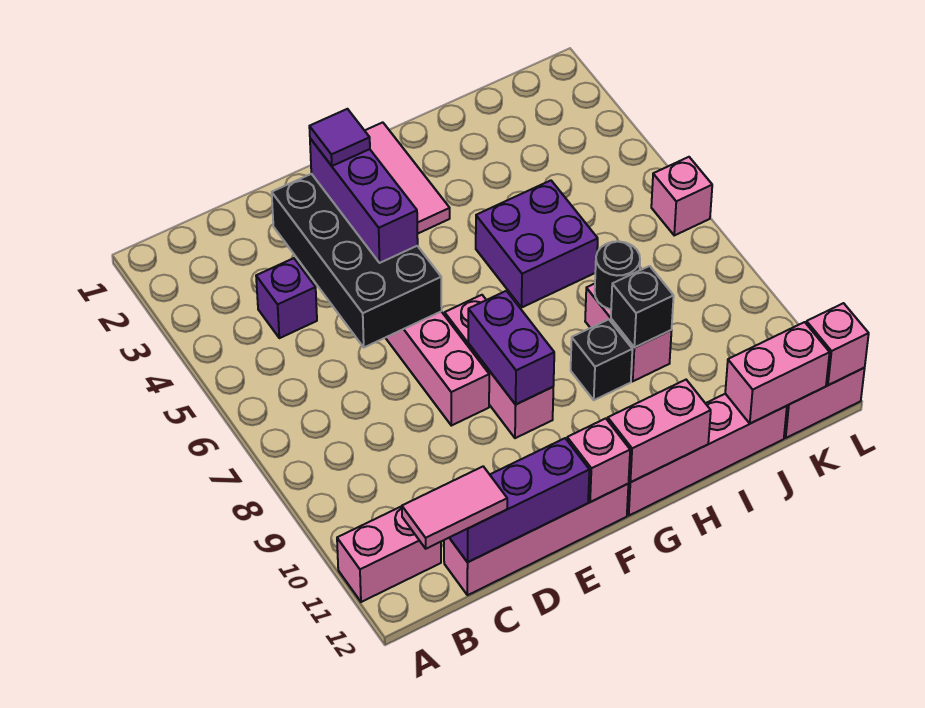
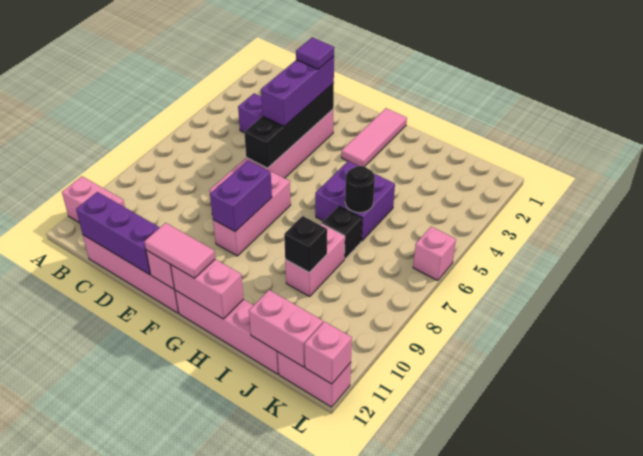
pink 1x2 tile [402,467,507,549] -> pink 1x2 tile moved to [144,223,215,278]
black 2x4 brick [272,174,442,347] -> black 1x4 brick [244,83,334,168]
black 1x1 brick [571,319,632,400] -> black 1x1 brick moved to [322,206,362,259]
black 1x1 round brick [595,242,640,309] -> black 1x1 round brick moved to [345,166,375,213]

